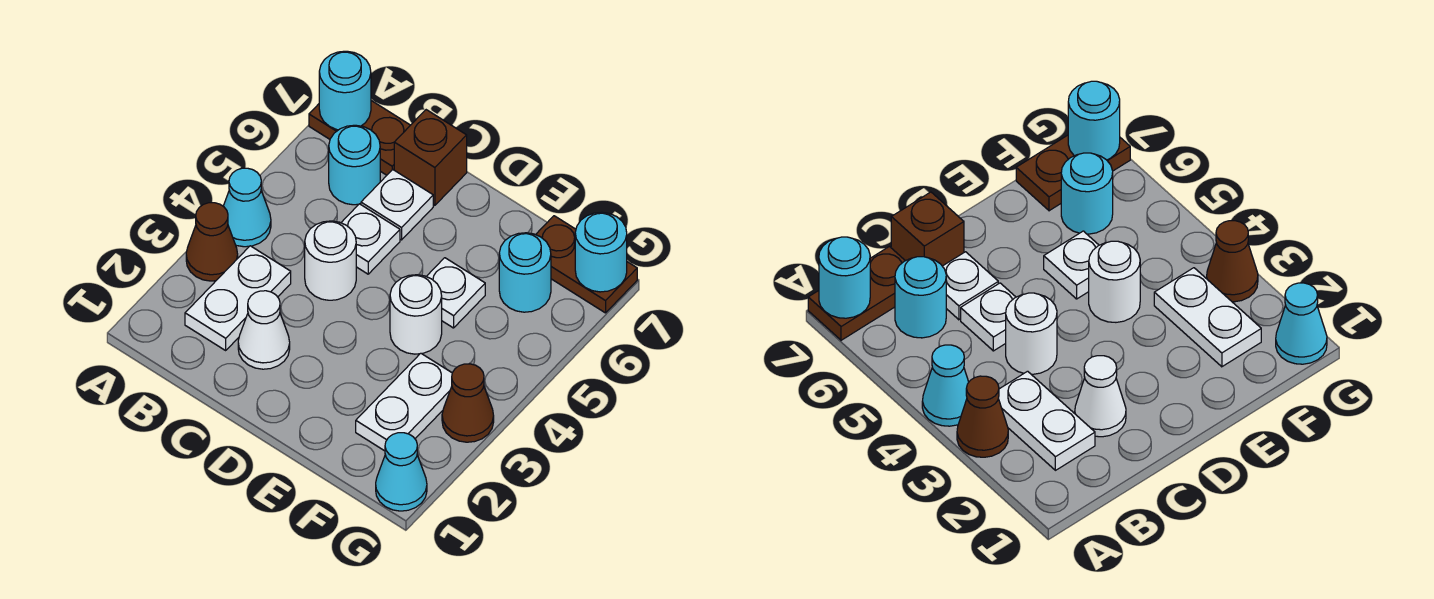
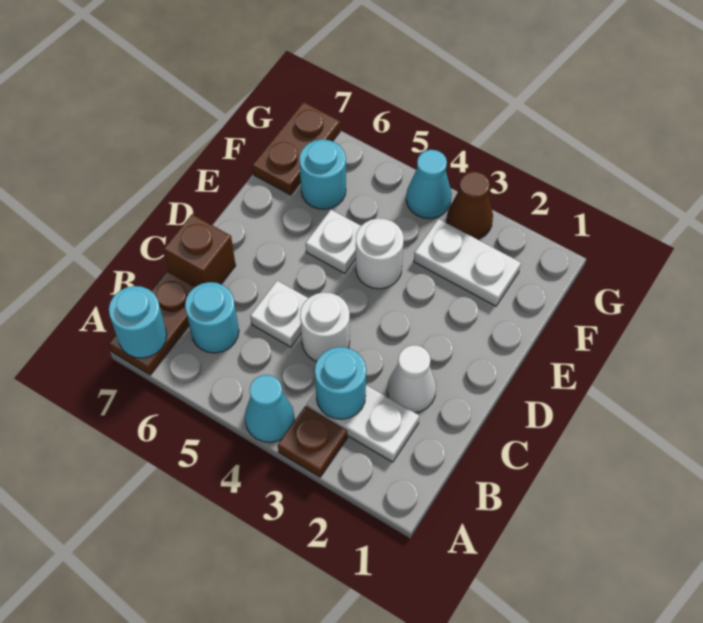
brown 1x1 cone [186,203,238,281] -> brown 1x1 plate [278,406,347,477]
white 1x1 plate [361,170,433,240] -> none
cyan 1x1 cone [376,433,427,511] -> cyan 1x1 cone moved to [406,150,452,218]
cyan 1x1 round brick [575,212,627,292] -> cyan 1x1 round brick moved to [315,347,366,419]

